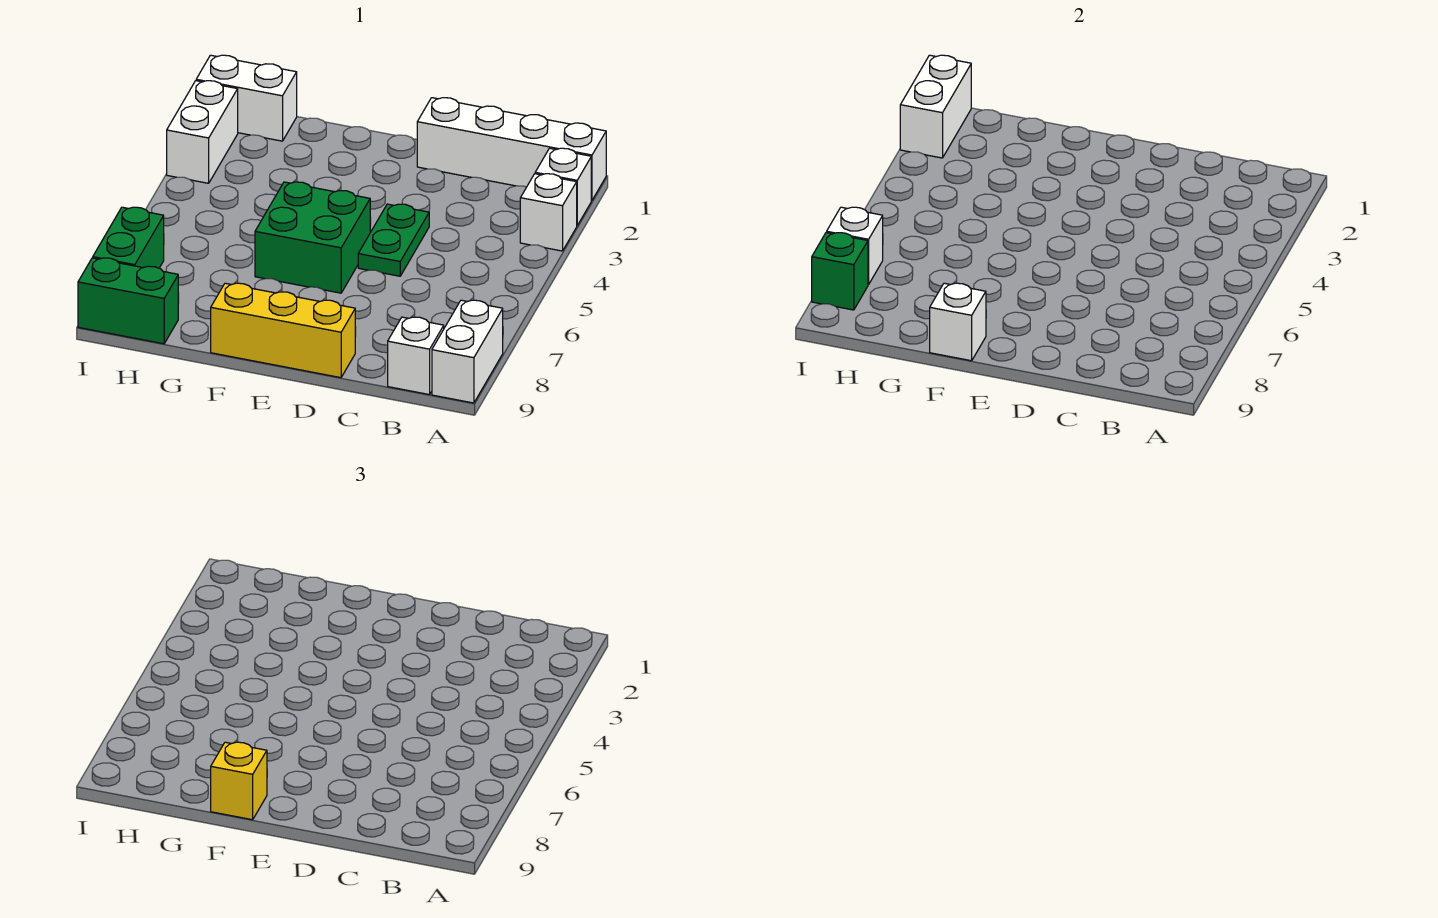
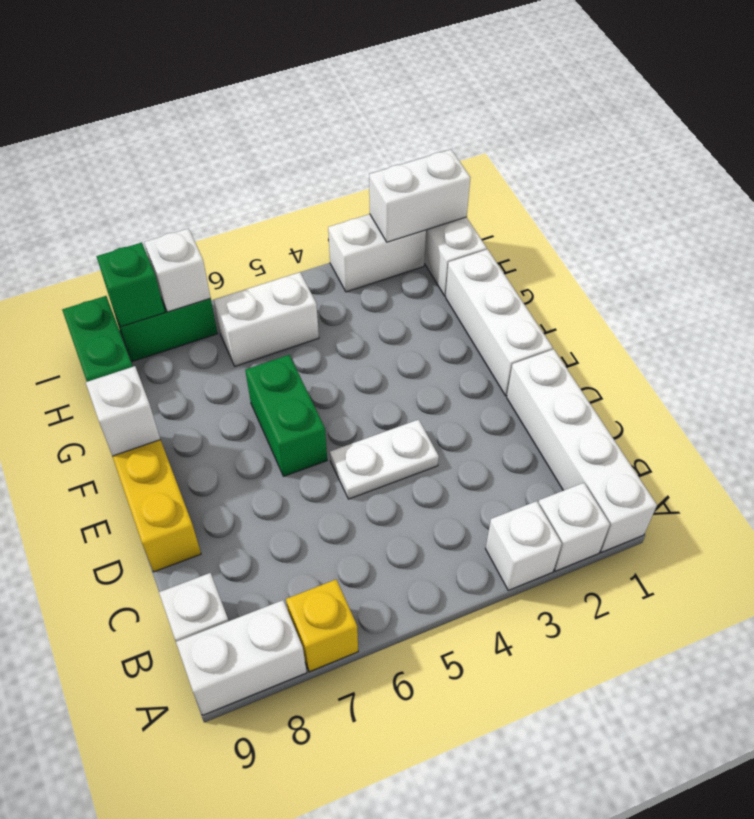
green 1x2 plate [358,204,429,276] -> white 1x2 plate [330,419,439,499]
none -> white 1x3 brick [446,249,553,396]
green 2x2 brick [255,182,370,293] -> green 1x2 brick [245,355,327,476]
yellow 1x1 brick [211,742,267,820] -> yellow 1x1 brick moved to [286,580,358,672]
none -> white 1x2 brick [214,272,319,366]

